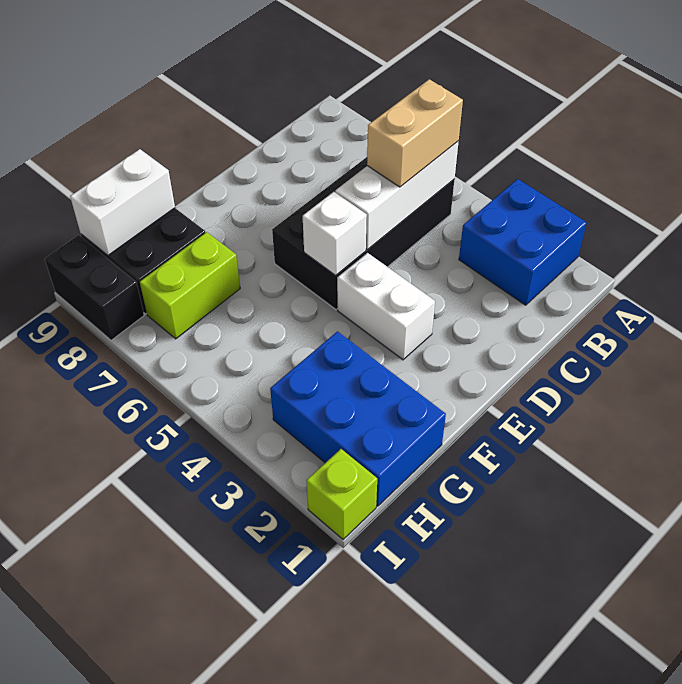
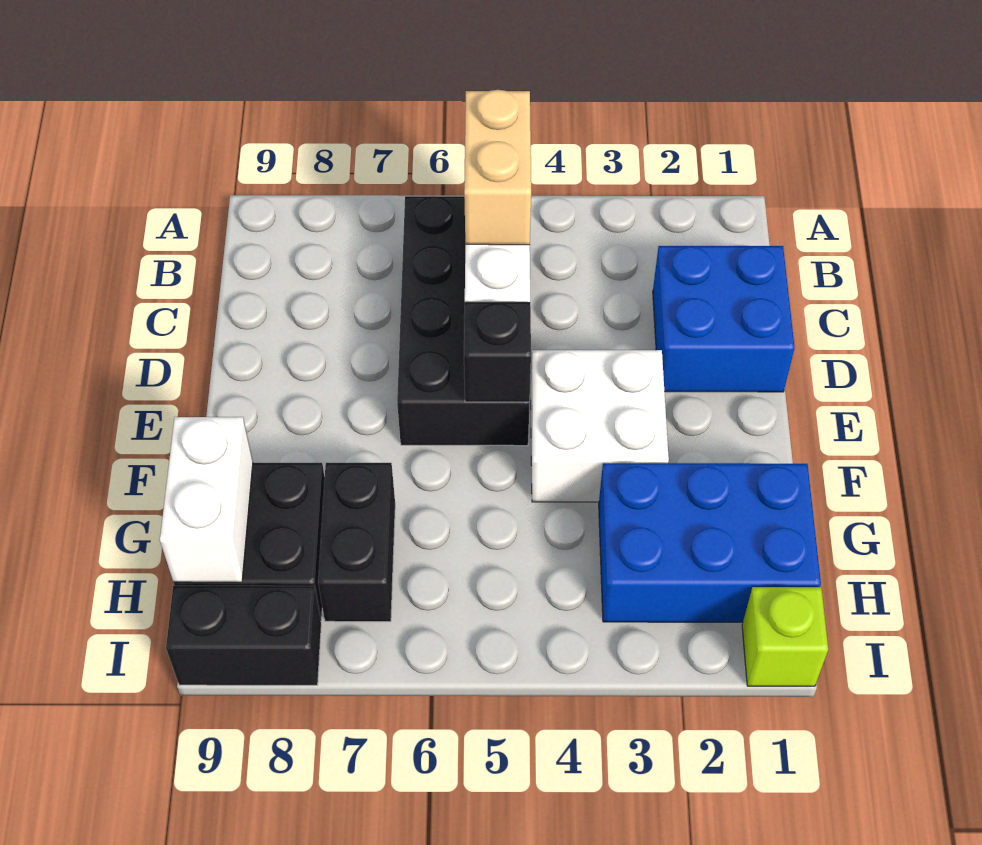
blue 2x2 brick [459,179,587,305] -> blue 2x2 brick moved to [653,246,795,392]
white 1x2 brick [337,253,435,360] -> white 2x2 brick [531,350,669,502]
white 1x1 brick [303,192,367,275] -> black 1x1 brick [464,302,531,402]
lime 1x2 brick [140,232,240,339] -> black 1x2 brick [318,463,395,622]

